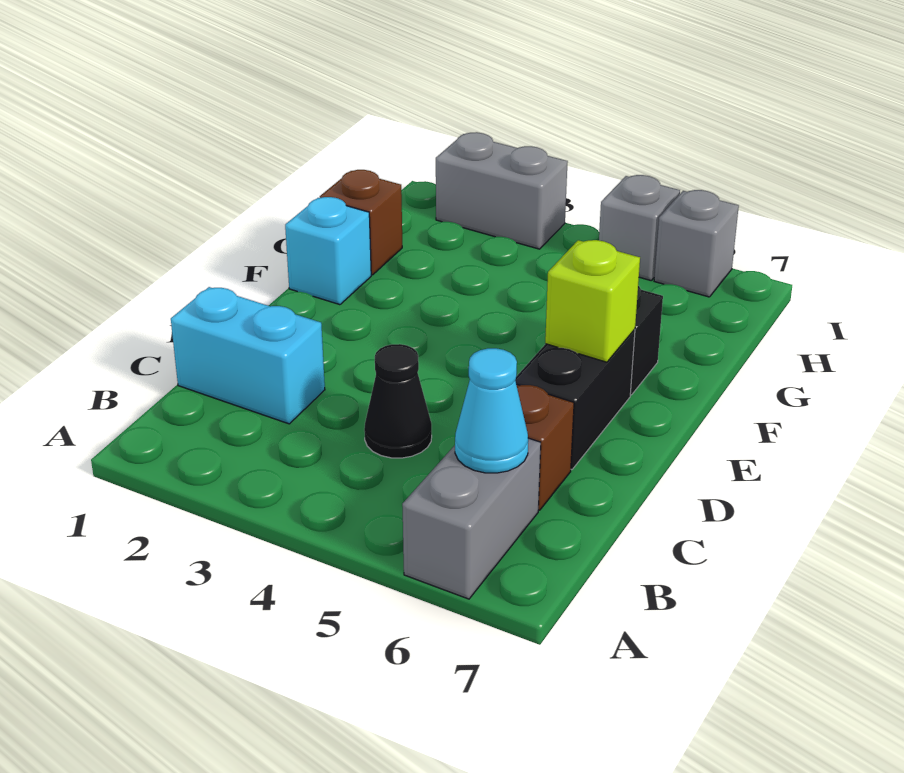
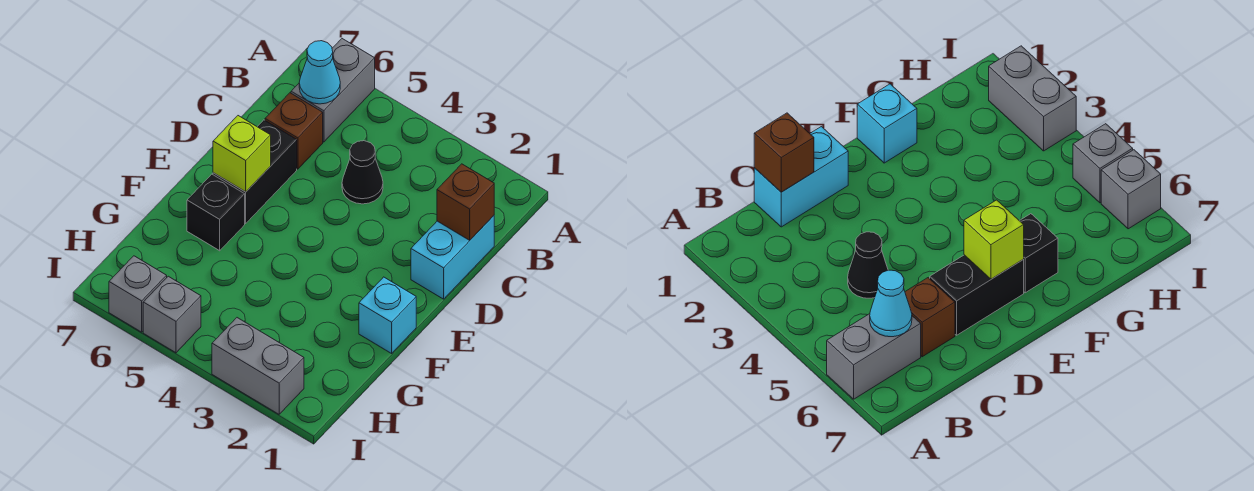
cyan 1x2 brick [171,287,325,424] -> cyan 1x2 brick turned to [411,216,494,299]
brown 1x1 brick [320,170,402,275] -> brown 1x1 brick moved to [437,164,494,240]

